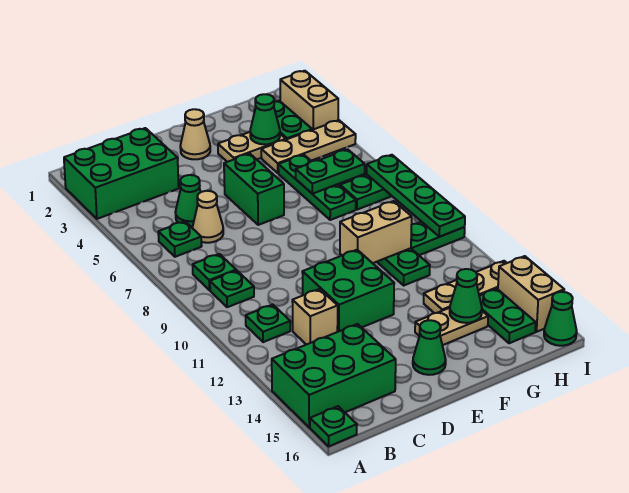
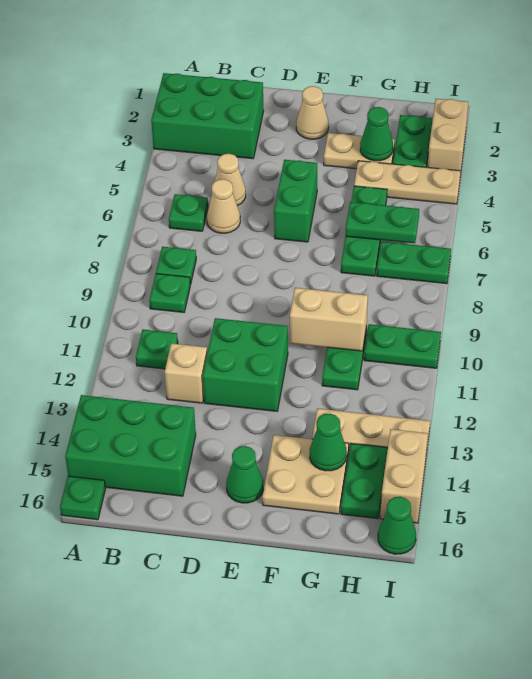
green 1x1 cone [176,175,201,226] -> tan 1x1 cone [215,154,246,206]
tan 1x2 plate [415,308,488,345] -> tan 2x2 plate [262,435,349,514]
green 1x4 plate [367,155,465,237] -> none

